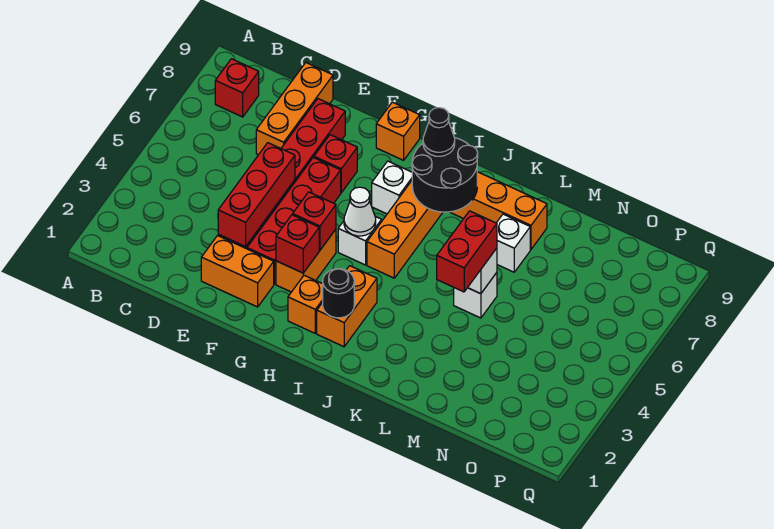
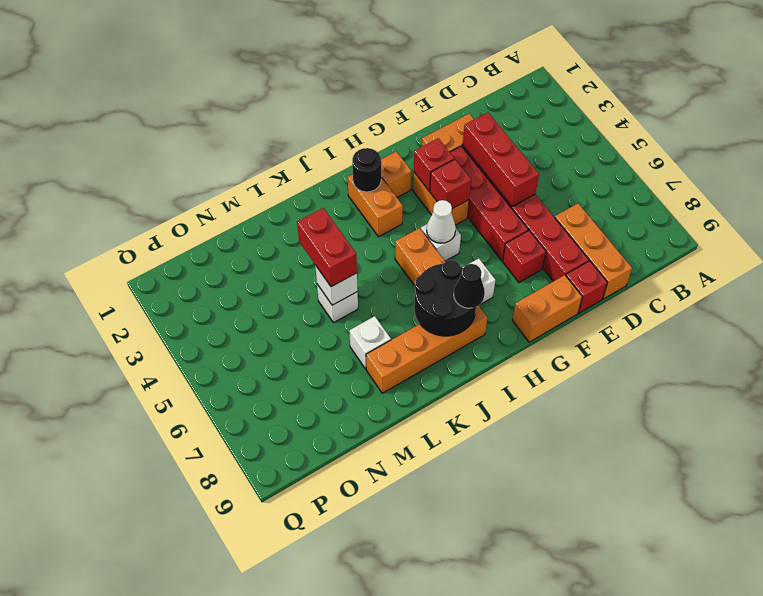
red 1x1 brick [215,59,259,117] -> red 1x1 brick moved to [566,261,607,313]
orange 1x1 brick [376,102,420,160] -> orange 1x2 brick [512,275,582,342]

